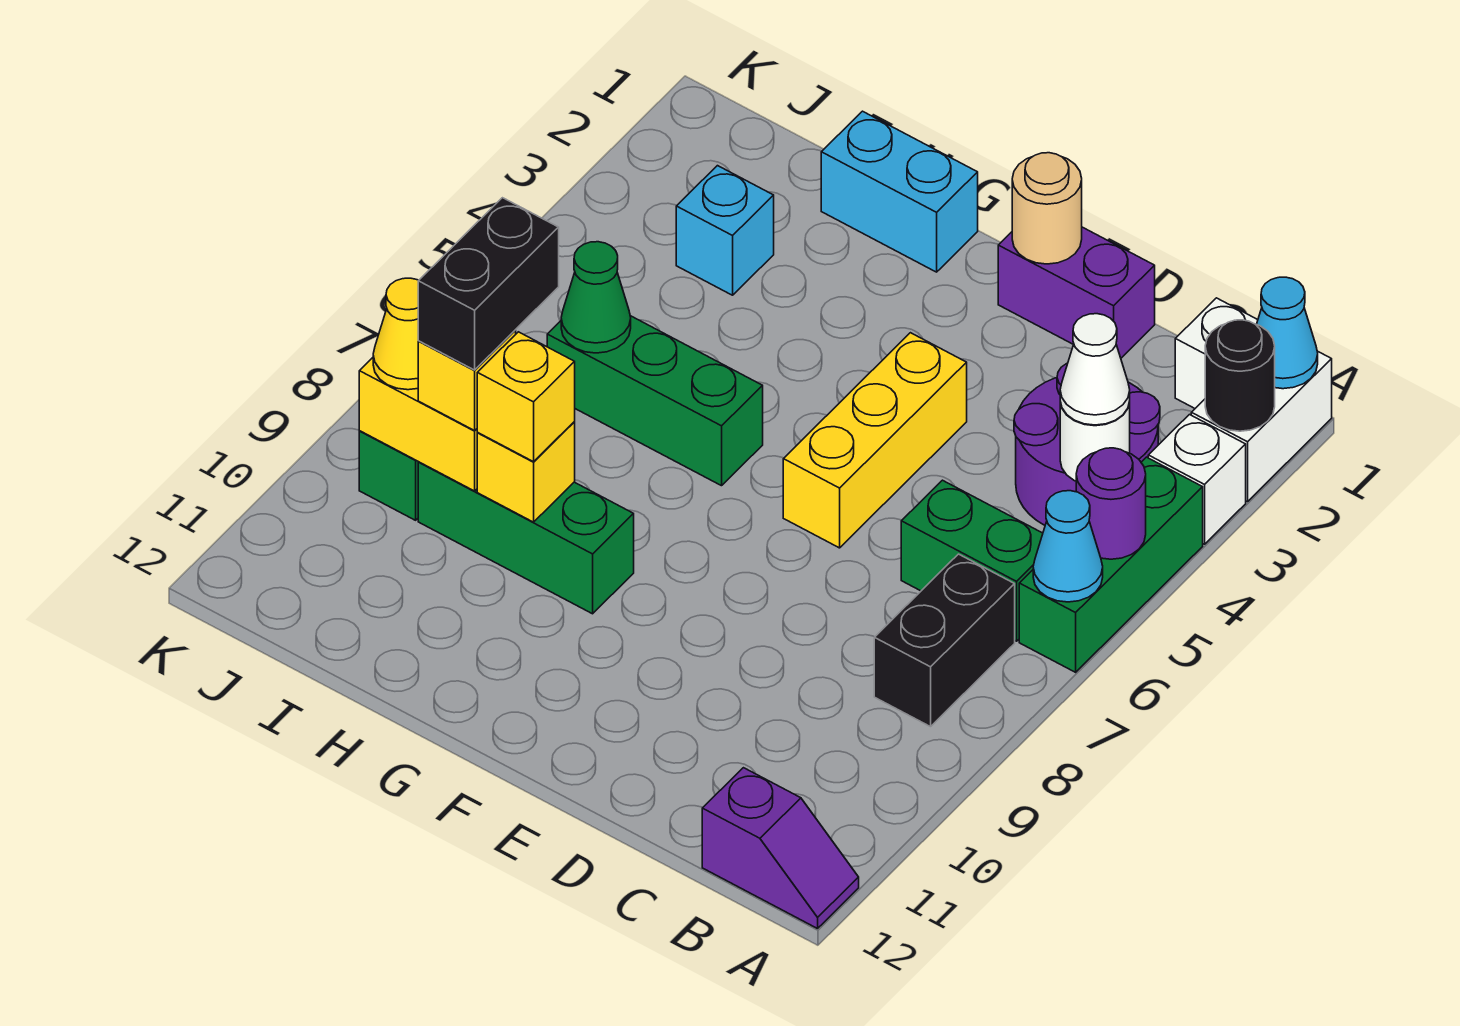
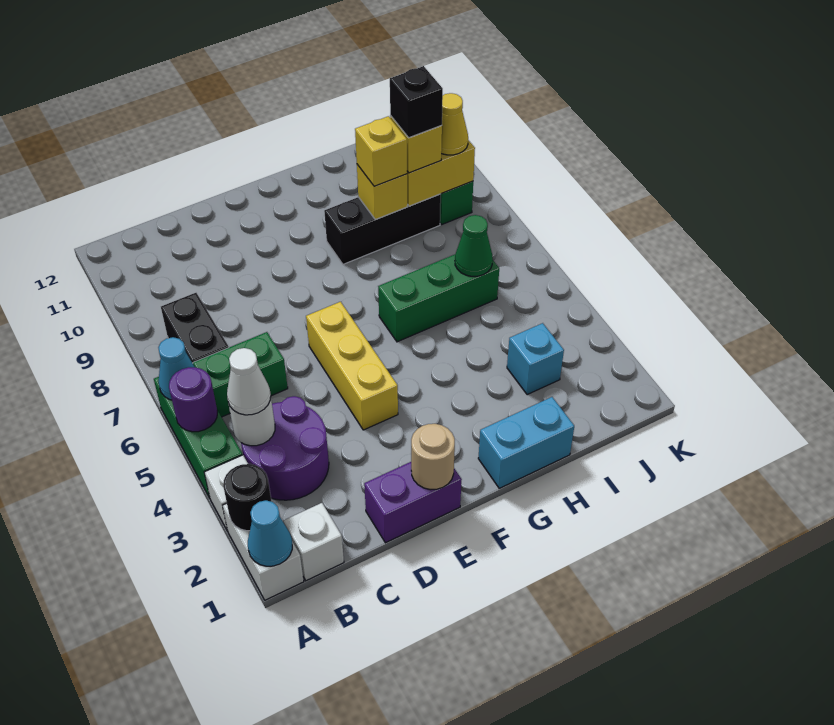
purple 1x2 slope [702,768,859,929] -> none
green 1x3 brick [418,462,634,614] -> black 1x3 brick [324,194,441,264]
black 1x2 brick [418,198,559,370] -> black 1x1 brick [390,66,443,138]

